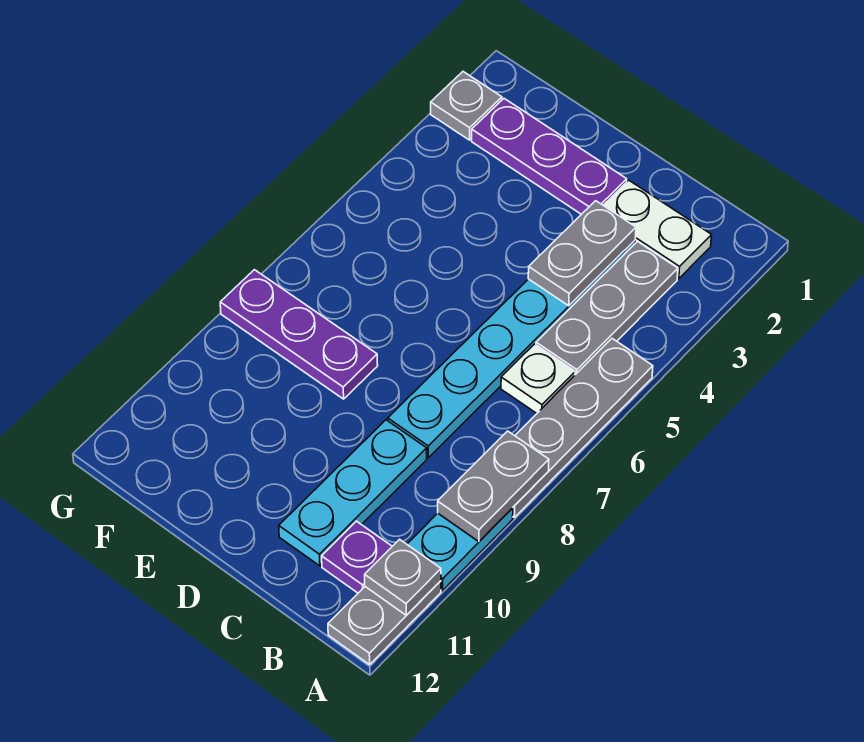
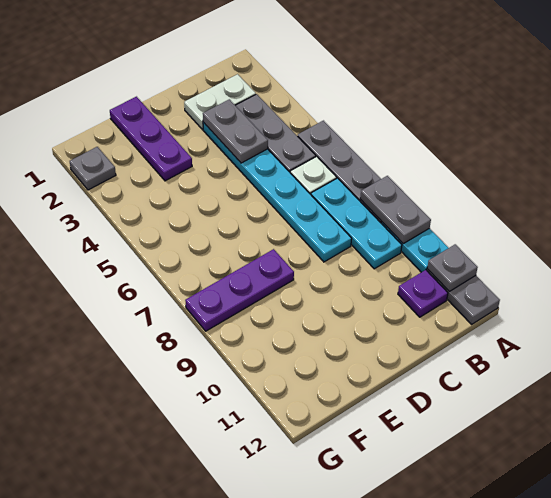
cyan 1x3 plate [279,420,427,566] -> cyan 1x3 plate moved to [311,178,402,269]
purple 1x3 plate [472,99,627,214] -> purple 1x3 plate turned to [110,97,192,181]

